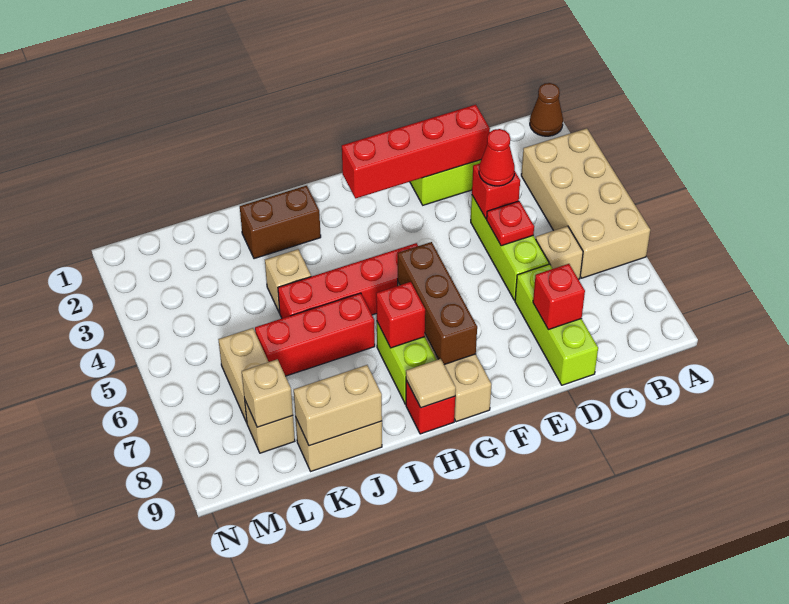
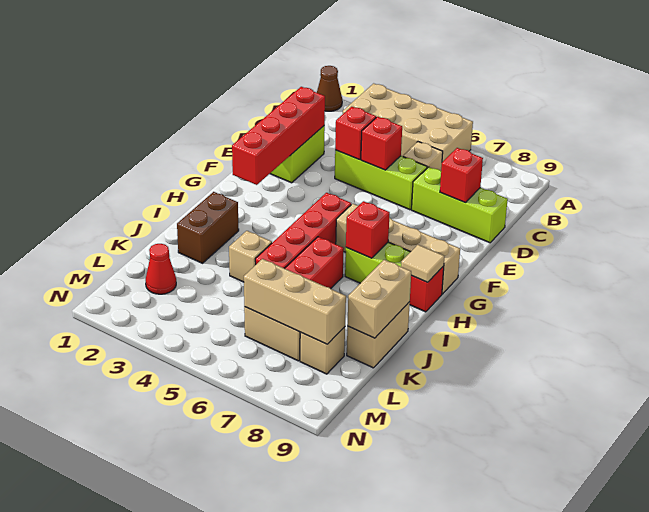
red 1x1 cone [479,129,515,186] -> red 1x1 cone moved to [146,244,176,294]
red 1x1 plate [487,201,534,246] -> red 1x1 brick [361,117,402,170]
brown 1x3 brick [398,242,477,365] -> none
tan 1x1 brick [242,359,293,427] -> tan 1x3 brick [244,259,346,344]

